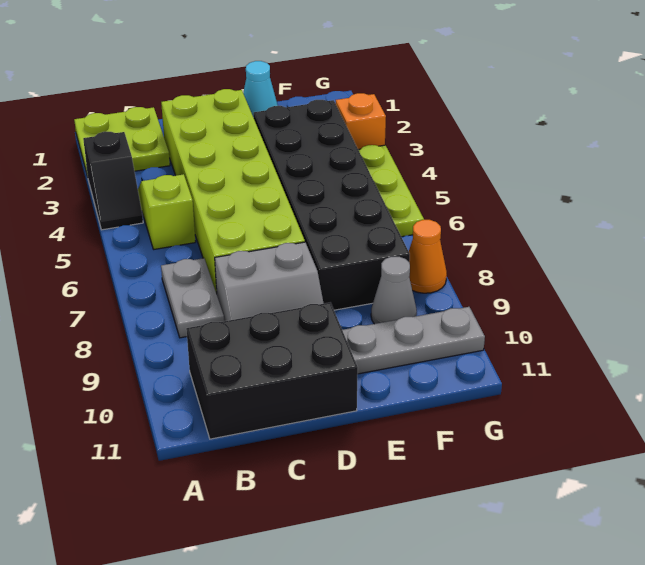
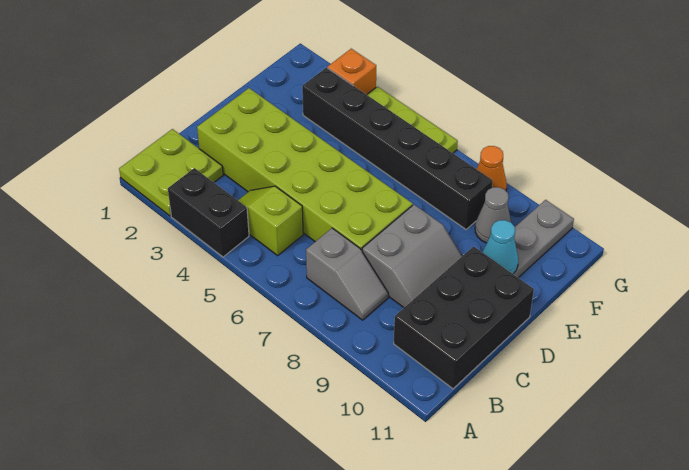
black 1x2 slope [83,132,143,230] -> black 1x2 brick [168,168,249,257]
grey 1x2 plate [161,258,224,338] -> grey 1x2 slope [306,228,388,320]
cyan 1x1 cone [243,61,278,117] -> cyan 1x1 cone moved to [482,220,518,274]
black 2x6 brick [253,100,410,310] -> black 1x6 brick [302,68,493,229]

